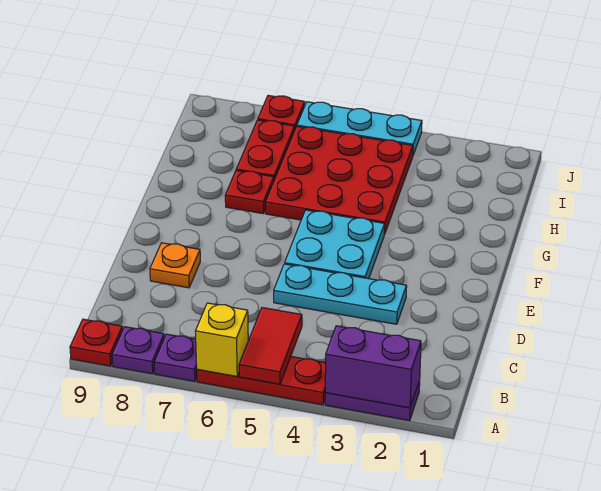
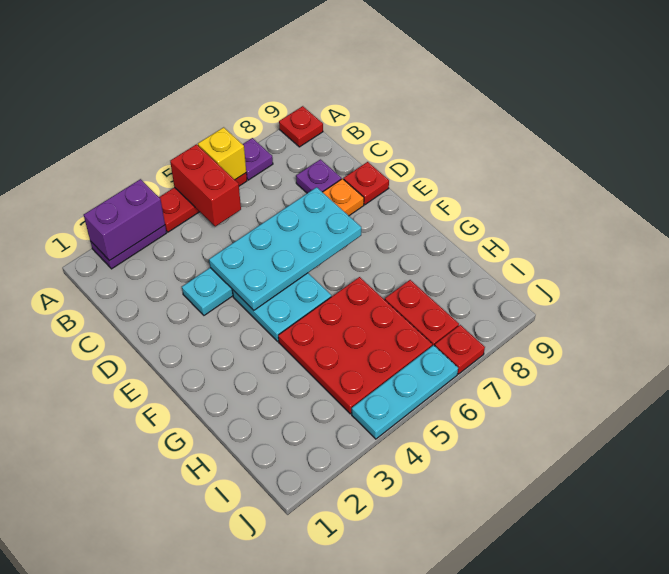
red 1x2 tile [239,308,302,384] -> red 1x2 brick [170,144,241,226]
purple 1x1 plate [112,327,164,374] -> purple 1x1 plate moved to [296,159,341,193]
none -> cyan 2x4 plate [209,187,361,310]
red 1x1 plate [225,170,274,214] -> red 1x1 plate moved to [344,162,389,205]

